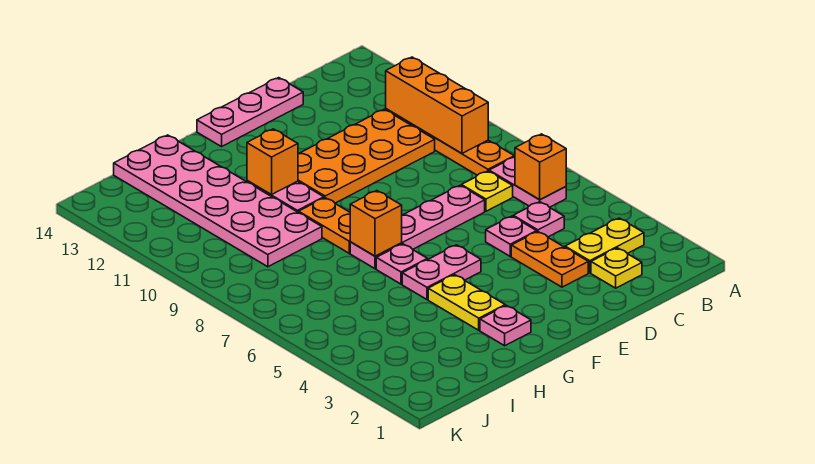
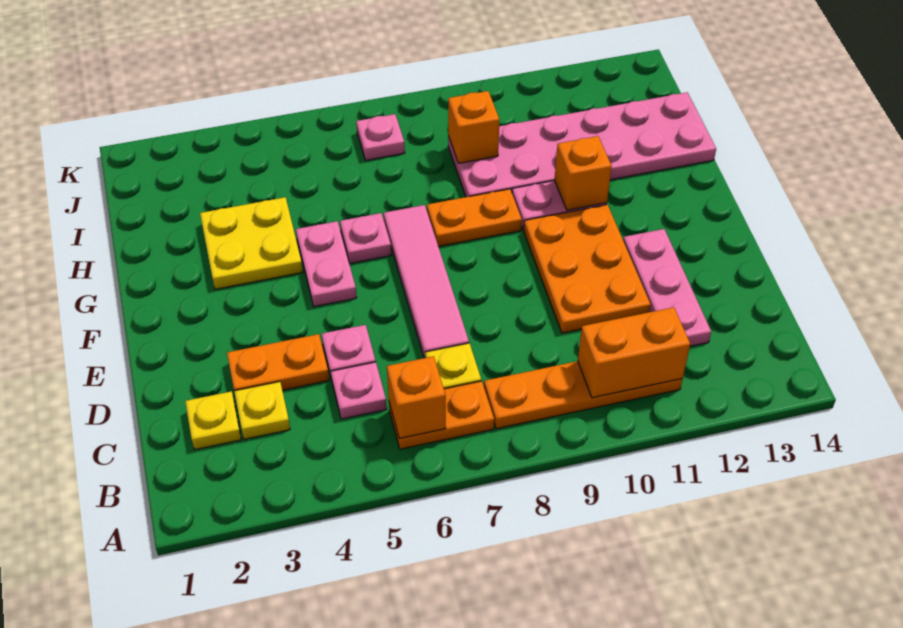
yellow 1x2 plate [565,218,644,273] -> yellow 1x1 plate [234,382,290,439]
pink 1x2 plate [489,157,566,207] -> orange 1x2 plate [389,381,494,449]
orange 1x3 brick [386,57,488,153] -> orange 1x2 brick [578,307,690,398]
orange 2x4 plate [298,109,435,203] -> orange 2x3 plate [524,205,651,333]
pink 1x4 plate [350,185,485,269] -> pink 1x4 tile [384,205,469,358]
pink 1x3 plate [197,78,303,147] -> pink 1x3 plate moved to [623,229,711,346]
pink 1x1 plate [480,305,531,346] -> pink 1x1 plate moved to [356,114,405,160]
yellow 1x2 plate [428,275,505,330] -> yellow 2x2 plate [200,197,303,289]
orange 1x1 brick [350,191,402,256] -> orange 1x1 brick moved to [448,91,499,163]

